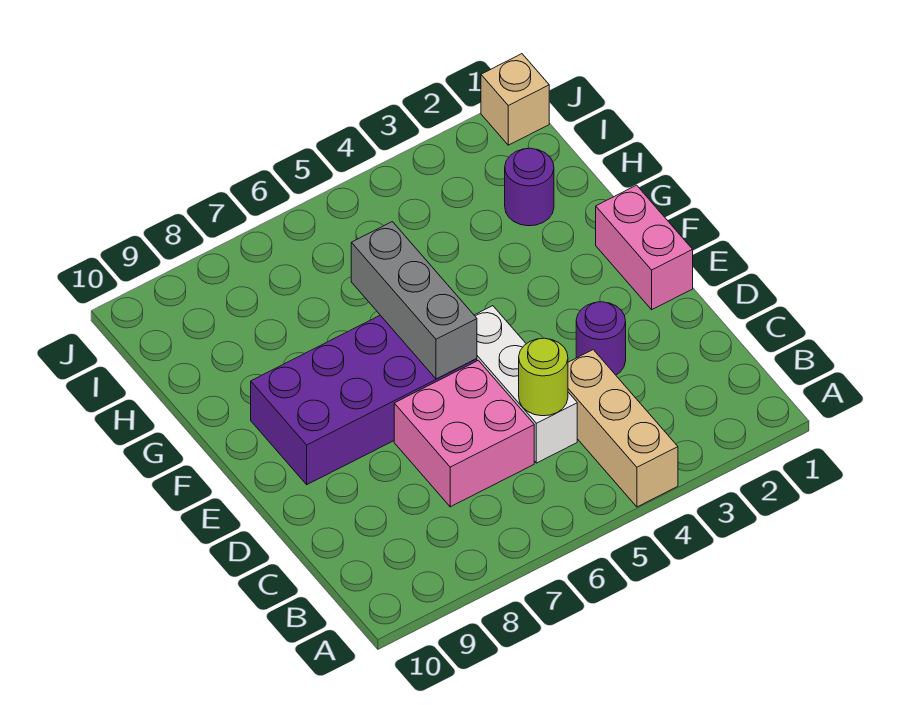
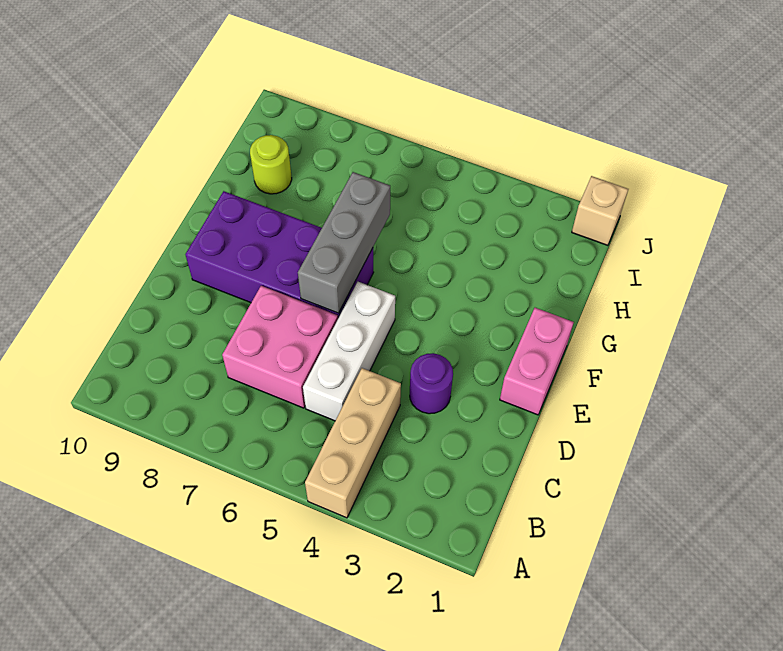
lime 1x1 round brick [519,338,568,416] -> lime 1x1 round brick moved to [250,135,292,194]
purple 1x1 round brick [505,148,554,226] -> none

